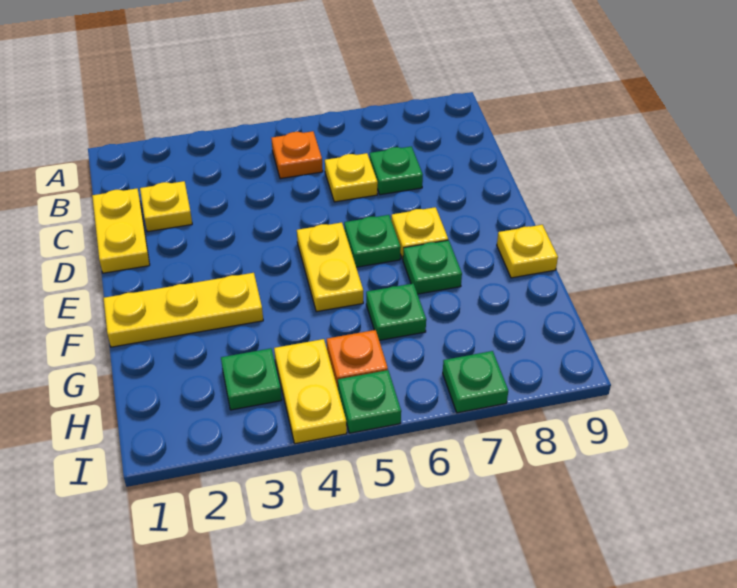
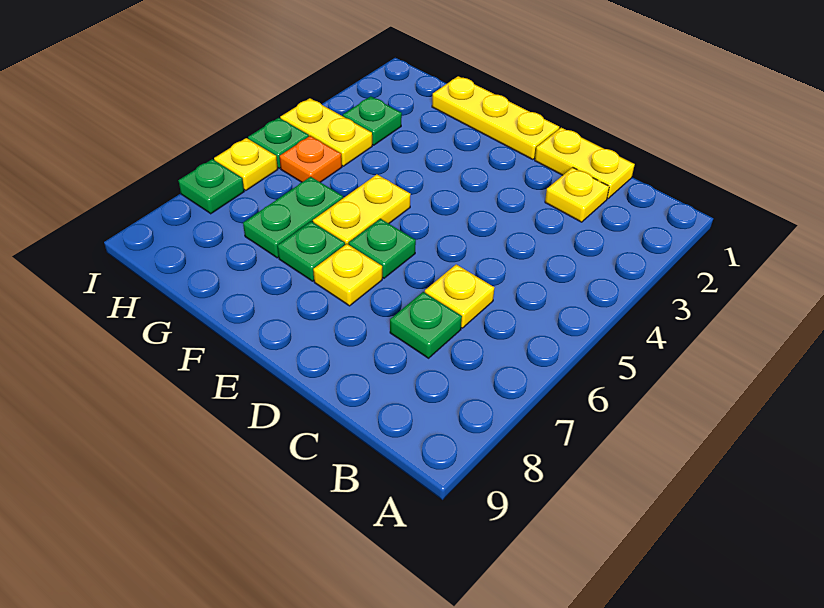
orange 1x1 plate [271,131,323,179] -> none
yellow 1x2 plate [297,222,363,312] -> yellow 1x2 plate turned to [313,174,411,245]
yellow 1x3 plate [104,273,263,347] -> yellow 1x3 plate turned to [432,76,559,160]
yellow 1x1 plate [497,225,558,278] -> yellow 1x1 plate moved to [214,138,278,191]
green 1x1 plate [366,284,426,340] -> green 1x2 plate [243,177,343,258]

